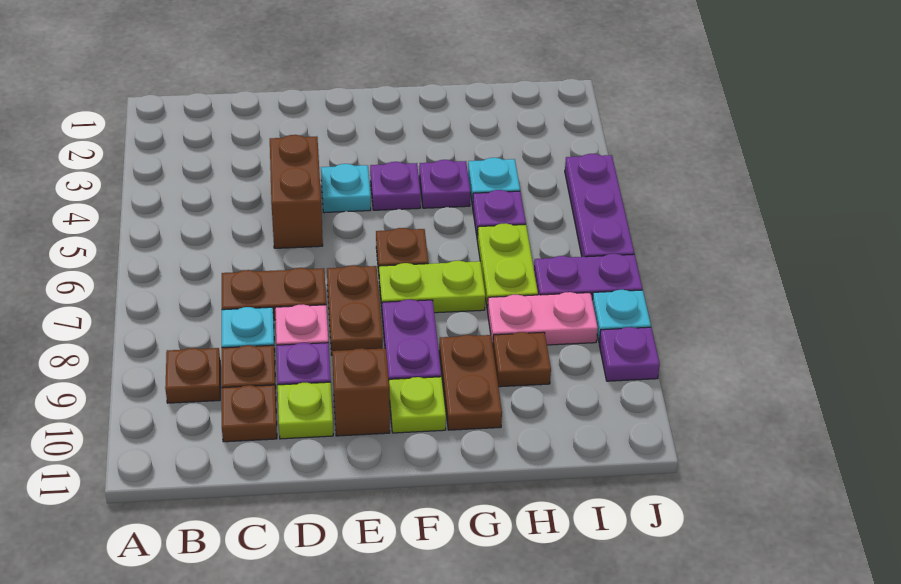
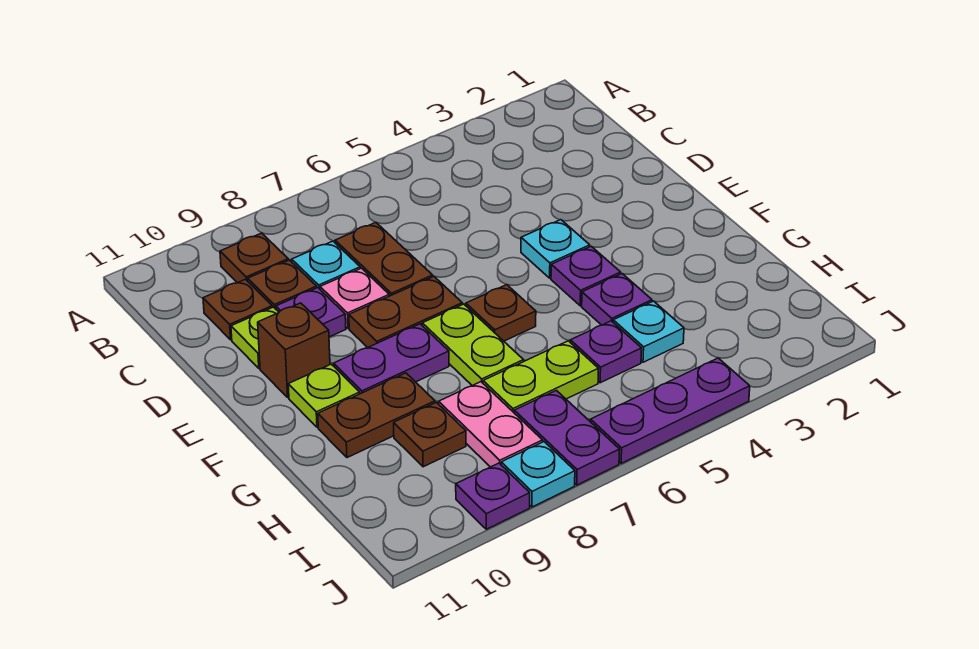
brown 1x2 brick [270,135,323,248] -> none

